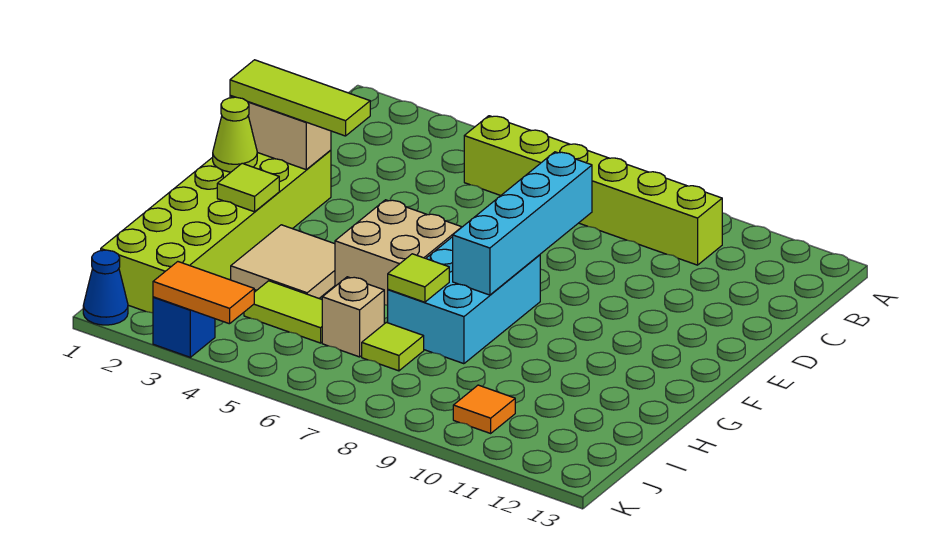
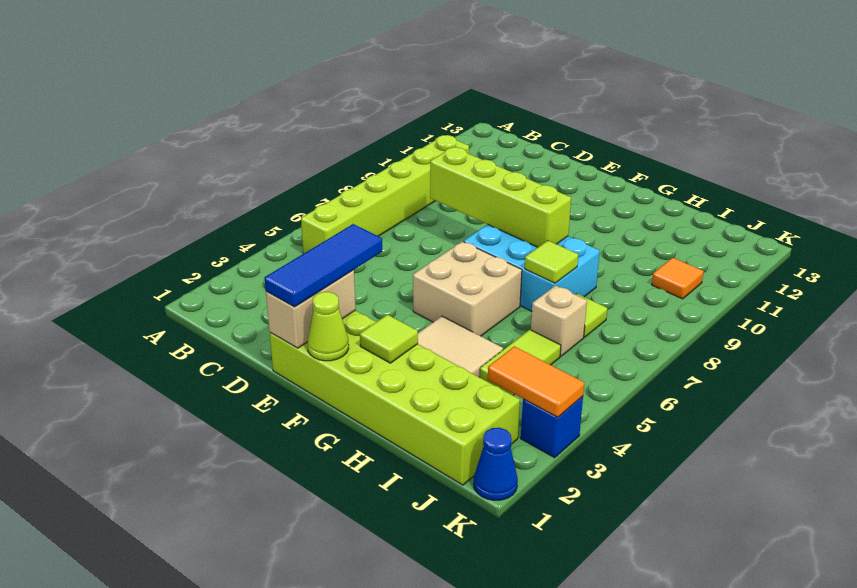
cyan 1x4 brick [453,152,592,295] -> lime 1x4 brick [430,147,571,247]
lime 1x3 tile [230,60,370,136] -> blue 1x3 tile [264,224,382,307]
orange 1x2 tile [153,262,254,324] -> orange 1x2 tile turned to [488,346,584,417]

